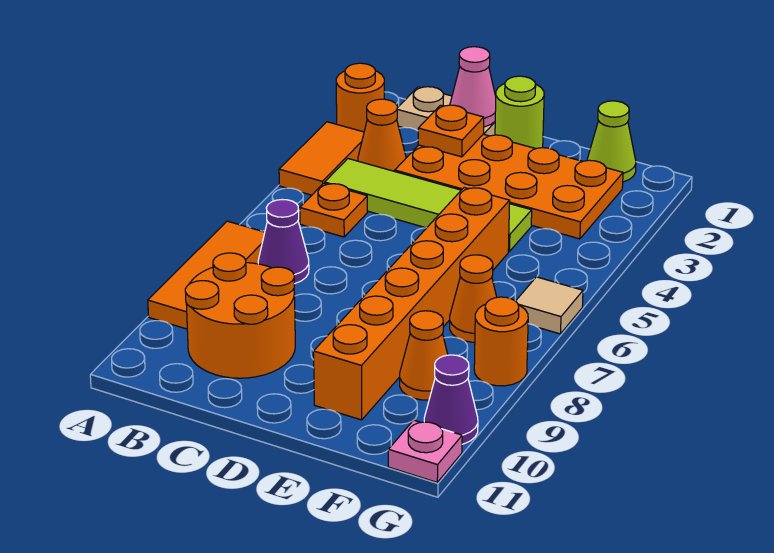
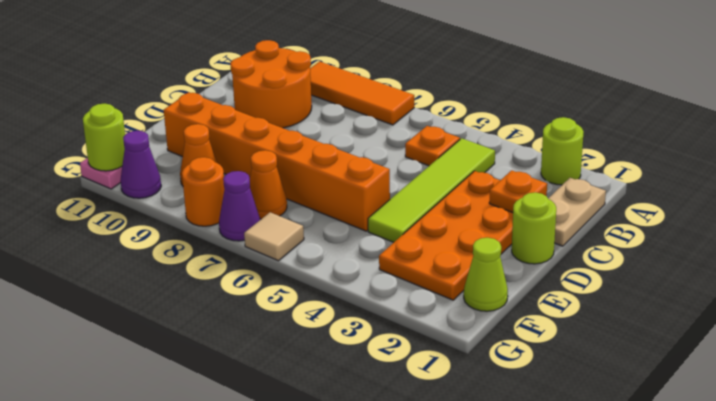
orange 1x1 round brick [336,63,384,132] -> lime 1x1 round brick [541,117,584,185]
orange 1x2 tile [279,122,364,195] -> none
orange 1x1 cone [358,99,406,171] -> none
purple 1x1 cone [258,200,309,284] -> purple 1x1 cone moved to [219,171,260,241]
pink 1x1 cone [450,47,496,127] -> none
none -> lime 1x1 round brick [83,103,125,171]

